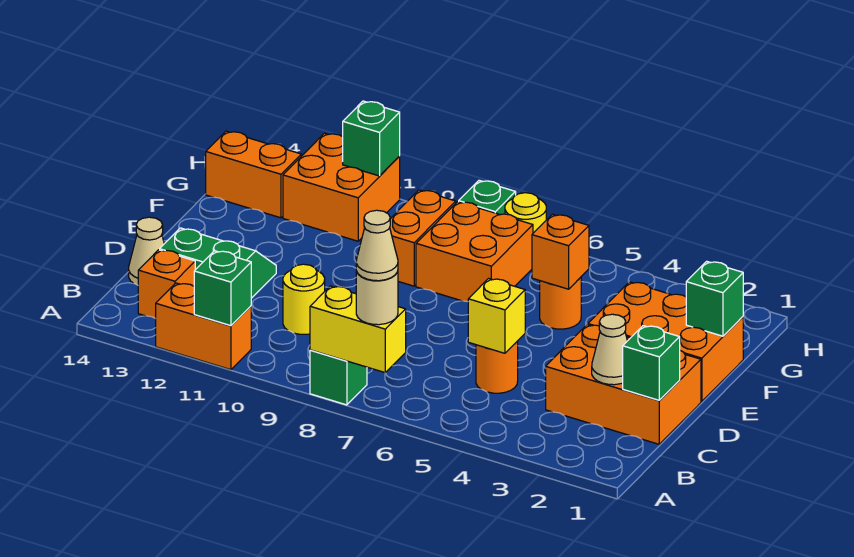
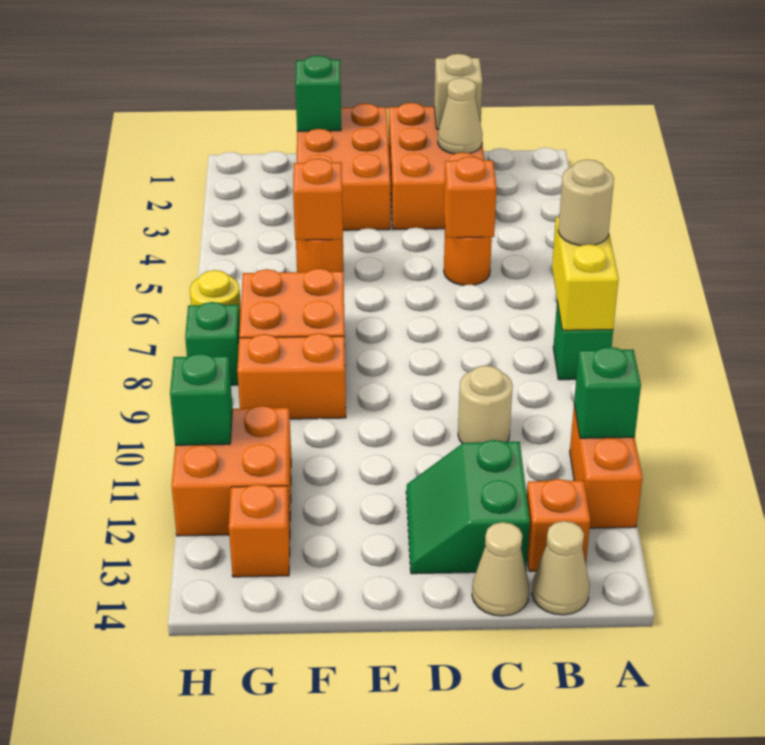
tan 1x1 cone [356,210,398,281] -> tan 1x1 cone moved to [532,521,590,615]
green 1x1 brick [623,326,680,400] -> tan 1x1 brick [434,54,482,129]
yellow 1x1 brick [468,279,525,353] -> orange 1x1 brick [444,156,497,238]
yellow 1x1 round brick [283,264,325,334] -> tan 1x1 round brick [458,365,513,443]
orange 1x2 brick [206,131,301,218] -> orange 1x1 brick [229,484,290,577]

